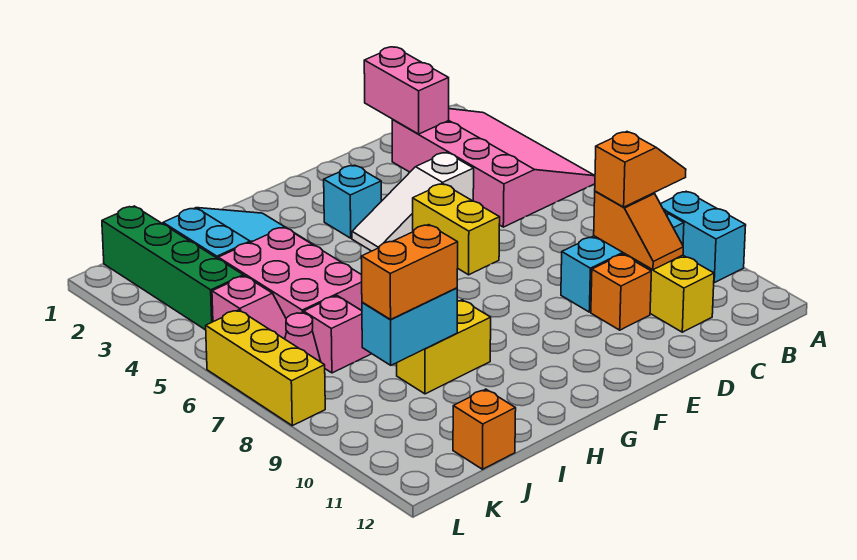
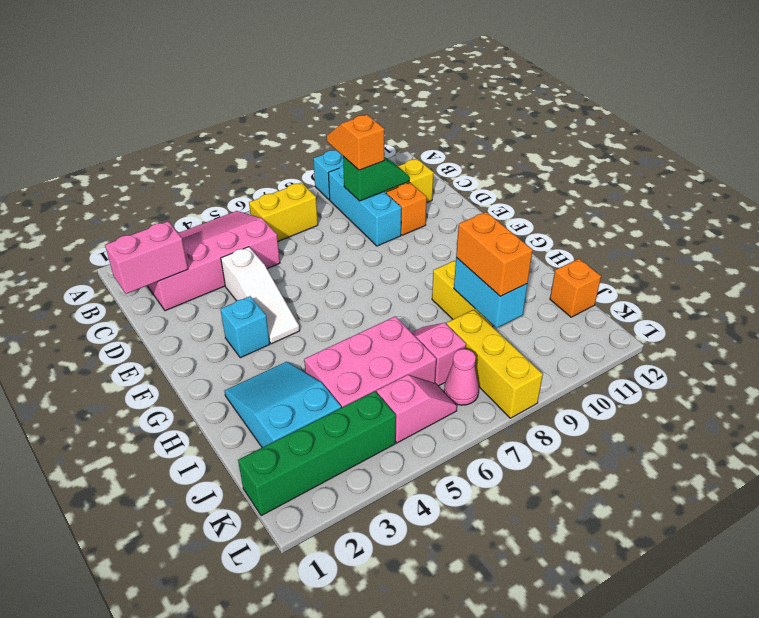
orange 1x2 slope [594,191,683,270] -> green 1x2 slope [343,157,409,201]
yellow 1x2 brick [413,184,500,275] -> yellow 1x2 brick moved to [249,183,318,241]
yellow 1x3 brick [206,310,325,426] -> yellow 1x3 brick turned to [447,310,543,418]

